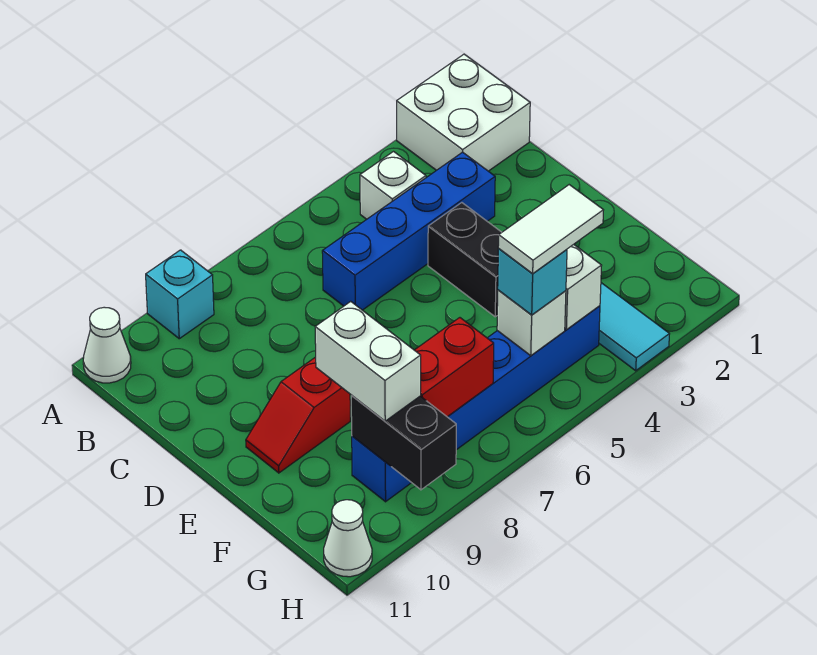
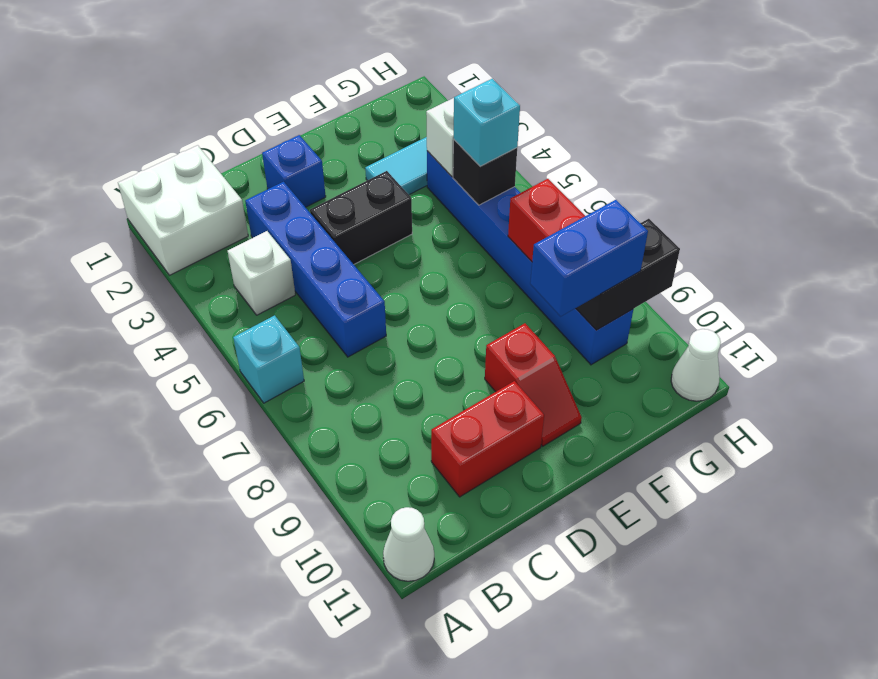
cyan 1x1 brick [146,250,214,339] -> cyan 1x1 brick moved to [233,315,304,403]
none -> red 1x2 brick [431,381,544,497]
none -> blue 1x1 brick [262,135,326,207]
white 1x2 brick [315,301,421,421] -> blue 1x2 brick [530,200,648,316]
white 1x2 tile [498,185,603,274] -> none
white 1x1 brick [497,290,566,356] -> black 1x1 brick [453,140,517,205]

